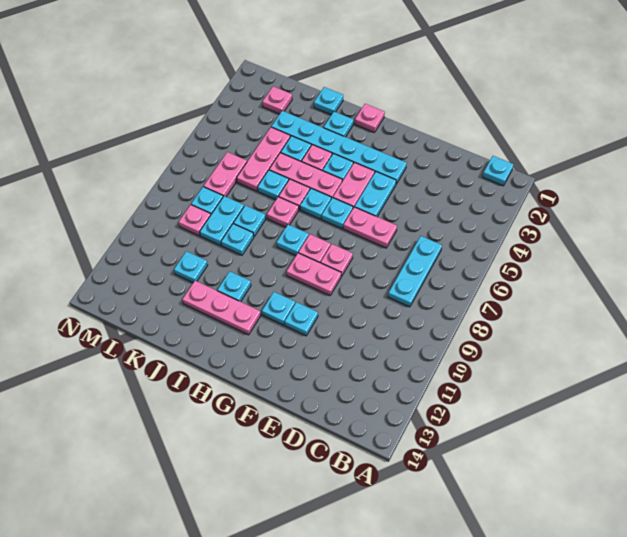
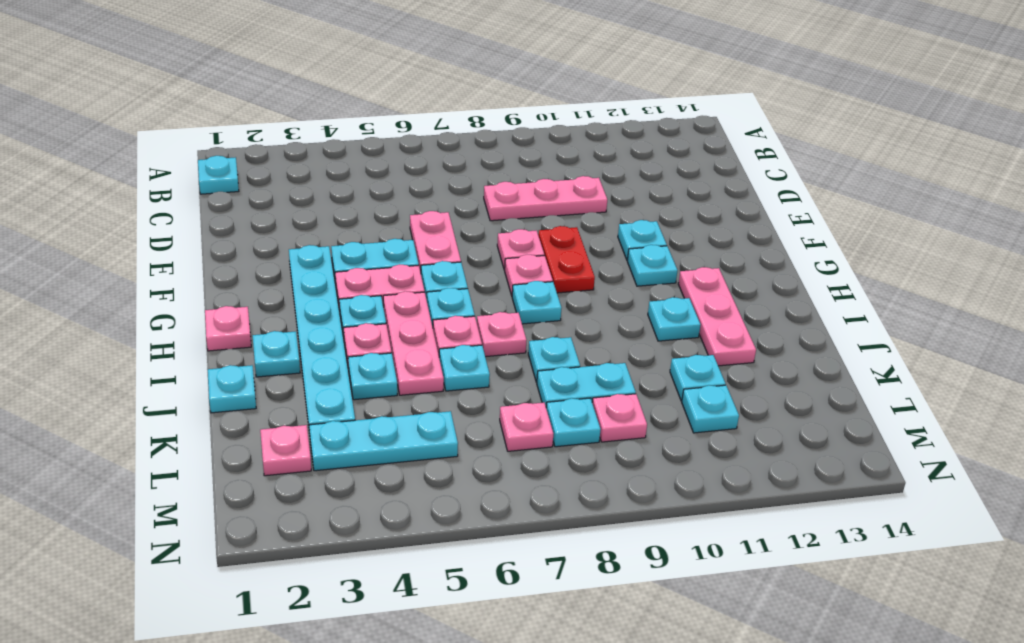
cyan 1x3 plate [388,236,442,307] -> cyan 1x3 plate moved to [309,411,458,471]
pink 1x2 plate [287,253,341,296] -> red 1x2 plate [538,226,595,293]
cyan 1x1 plate [221,224,254,255] -> cyan 1x1 plate moved to [682,385,739,433]
pink 1x3 plate [237,127,290,191] -> pink 1x3 plate moved to [484,176,607,221]
pink 1x2 plate [204,152,247,197] -> pink 1x1 plate [500,403,553,451]

